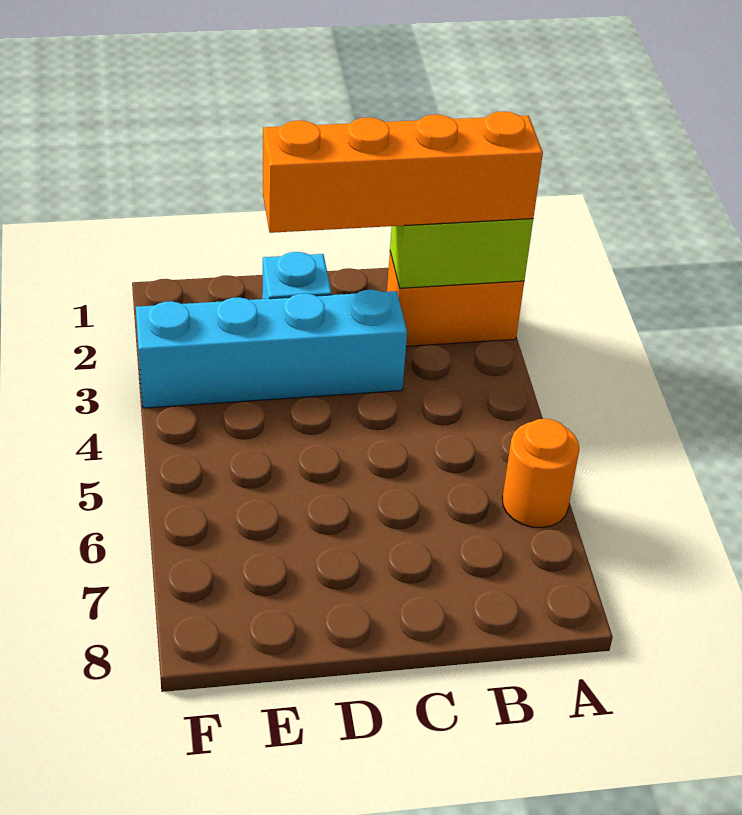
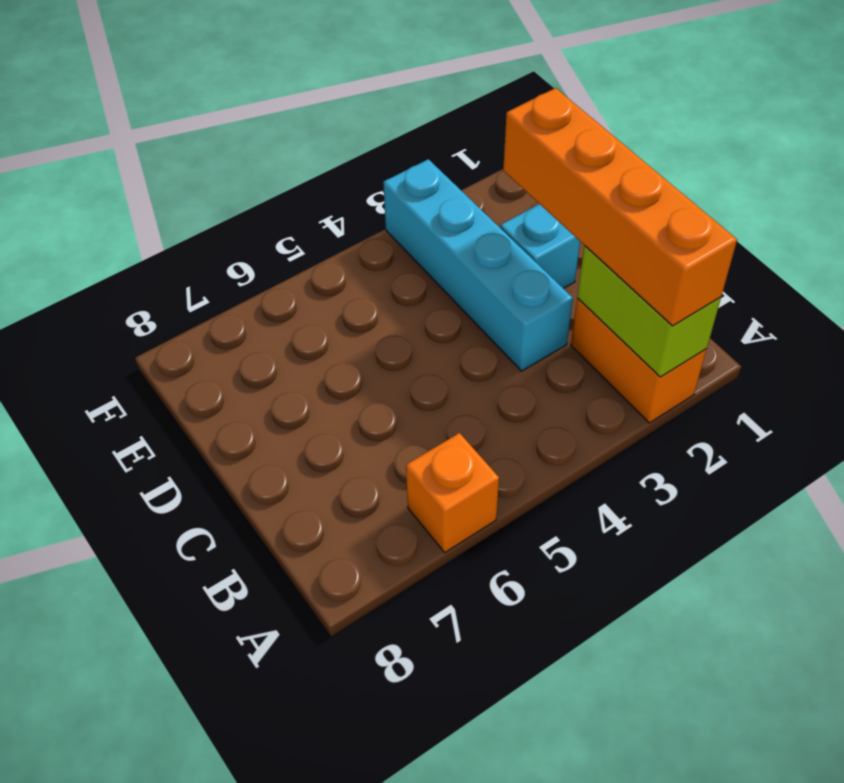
orange 1x1 round brick [502,419,579,528] -> orange 1x1 brick [406,433,499,552]

